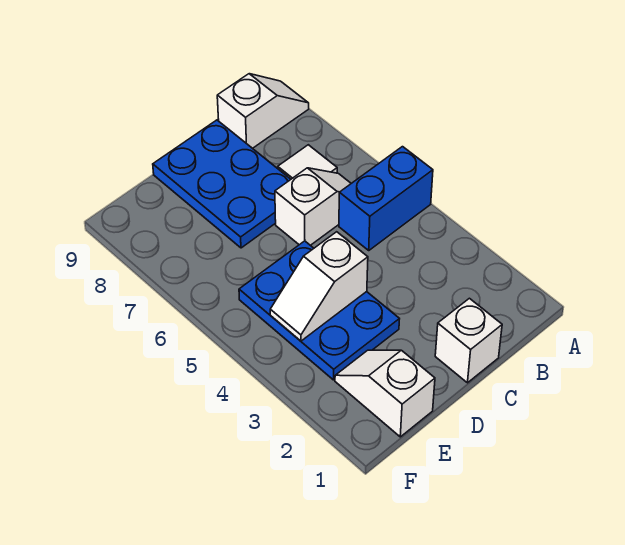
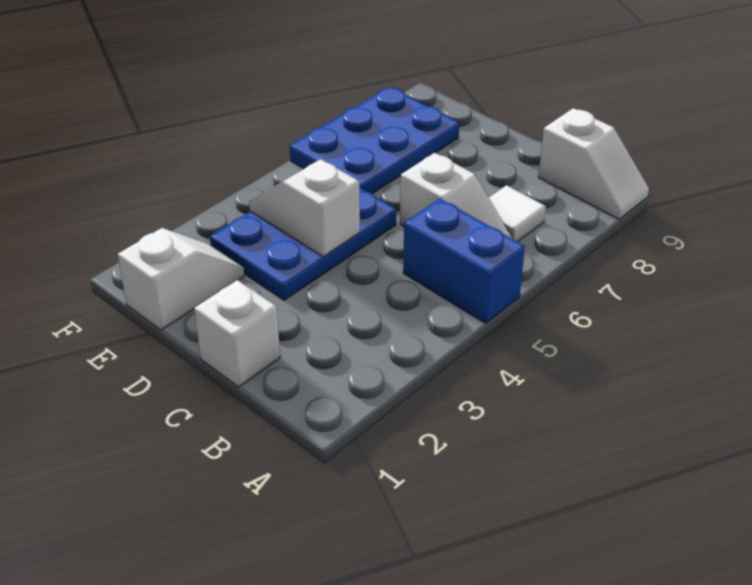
blue 2x3 plate [153,120,291,248] -> blue 2x3 plate moved to [290,87,459,194]

